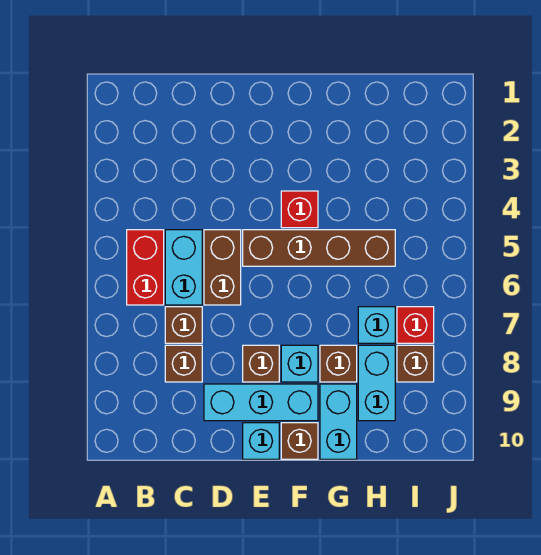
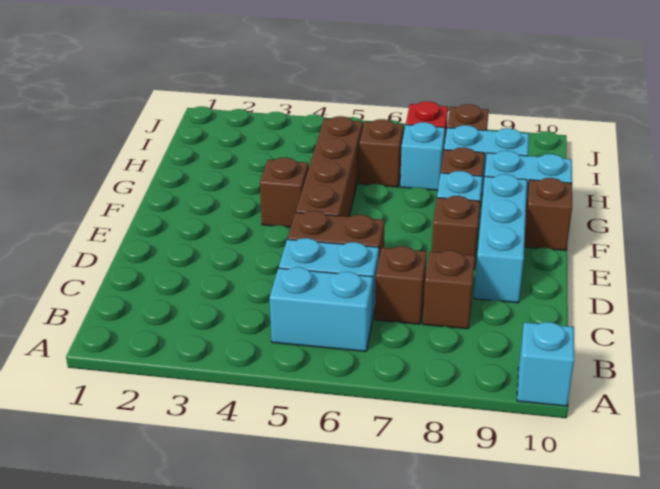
red 1x2 brick [127,230,164,305] -> cyan 1x2 brick [269,267,373,352]
cyan 1x1 brick [243,423,279,459] -> cyan 1x1 brick moved to [517,322,574,406]
red 1x1 brick [281,191,318,228] -> brown 1x1 brick [260,157,309,227]
none -> brown 1x1 brick [359,119,404,187]

